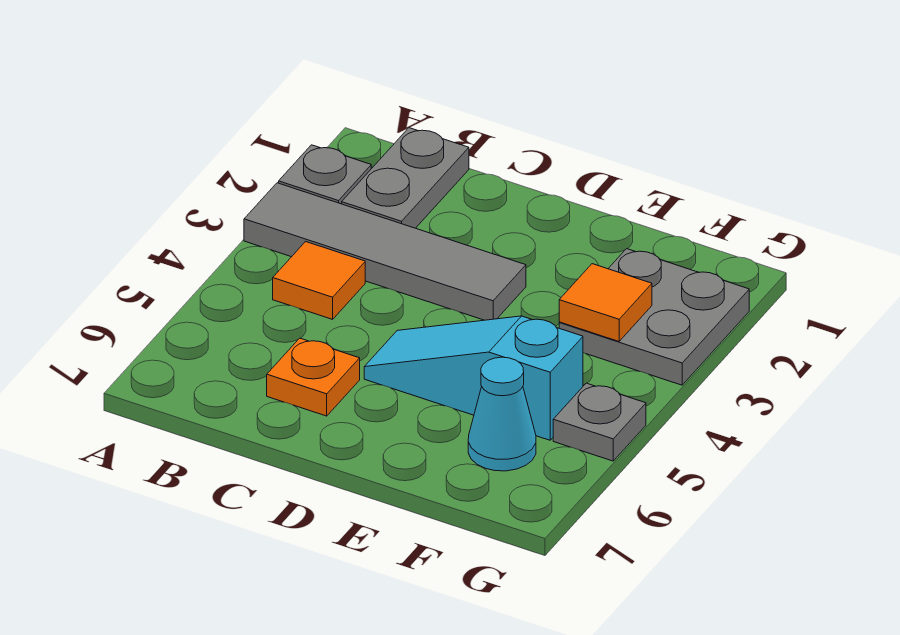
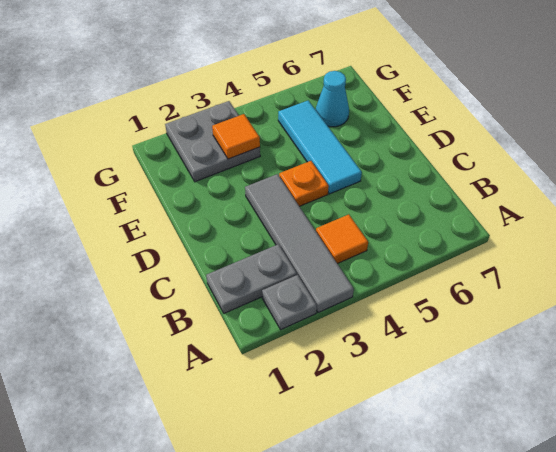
orange 1x1 plate [267,338,360,416] -> orange 1x1 plate moved to [279,161,329,206]
cyan 1x3 slope [364,316,583,440] -> cyan 1x3 tile [278,101,362,194]
grey 1x1 plate [553,383,646,461] -> none

